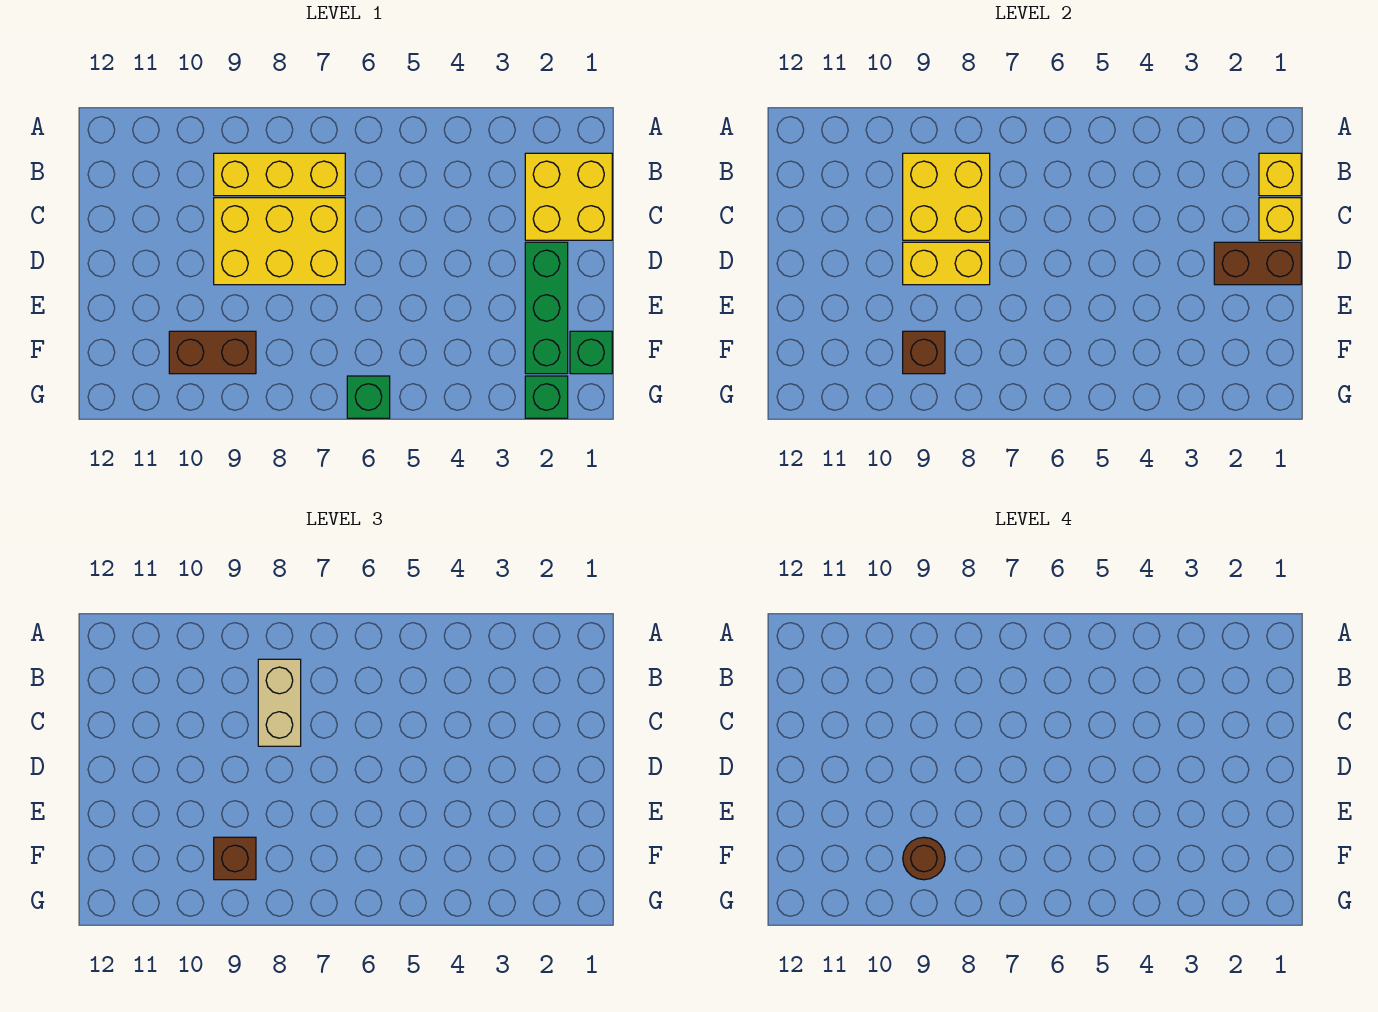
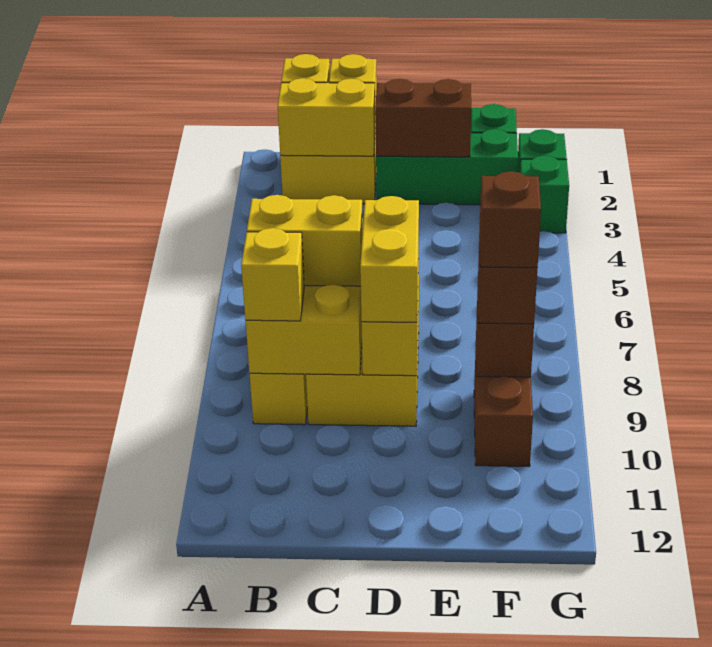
none -> yellow 1x2 brick [278,78,375,156]
tan 1x2 brick [258,659,301,746] -> yellow 1x2 brick [247,195,363,286]
none -> yellow 1x1 brick [241,228,304,321]
brown 1x2 brick [1214,242,1301,285] -> brown 1x2 brick turned to [375,79,471,157]
none -> yellow 1x2 brick [360,196,419,322]
brown 1x1 round brick [903,837,945,880] -> brown 1x1 brick [479,171,541,268]
green 1x1 brick [347,376,390,418] -> green 1x1 brick moved to [520,156,569,233]

